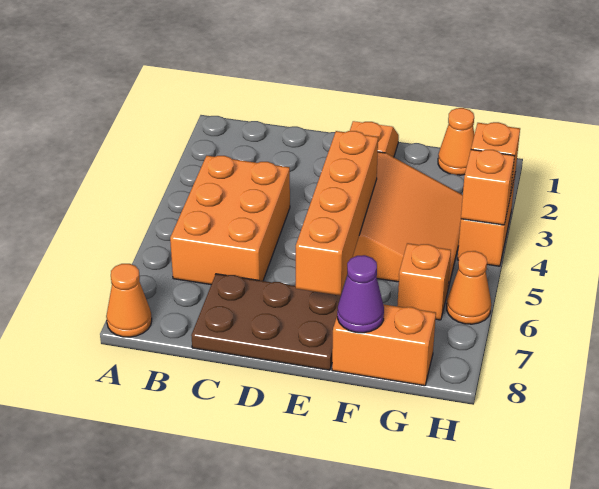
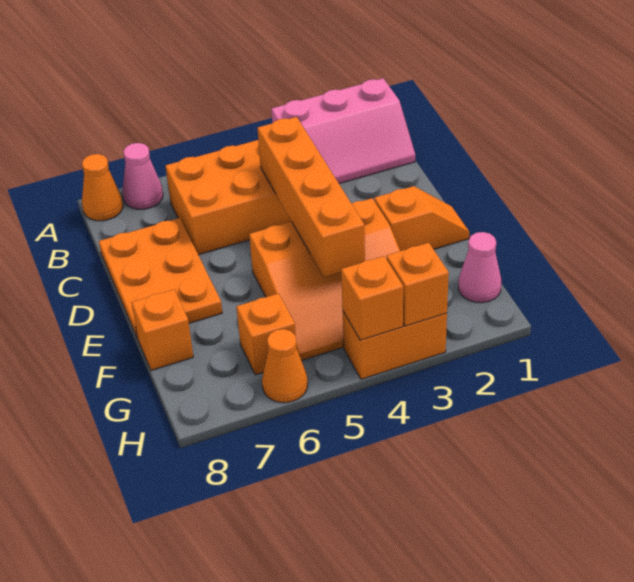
none -> pink 2x3 slope [271,78,415,184]
none -> pink 1x1 cone [122,143,163,209]
brown 2x3 plate [191,274,342,370] -> orange 2x3 plate [99,218,222,339]
orange 1x4 brick [296,131,378,296] -> orange 1x4 brick turned to [258,117,365,277]
orange 1x2 brick [332,304,436,386] -> orange 1x1 brick [131,290,193,370]
purple 1x1 cone [337,255,384,333] -> none
orange 1x1 cone [438,108,475,175] -> pink 1x1 cone [458,232,501,303]

